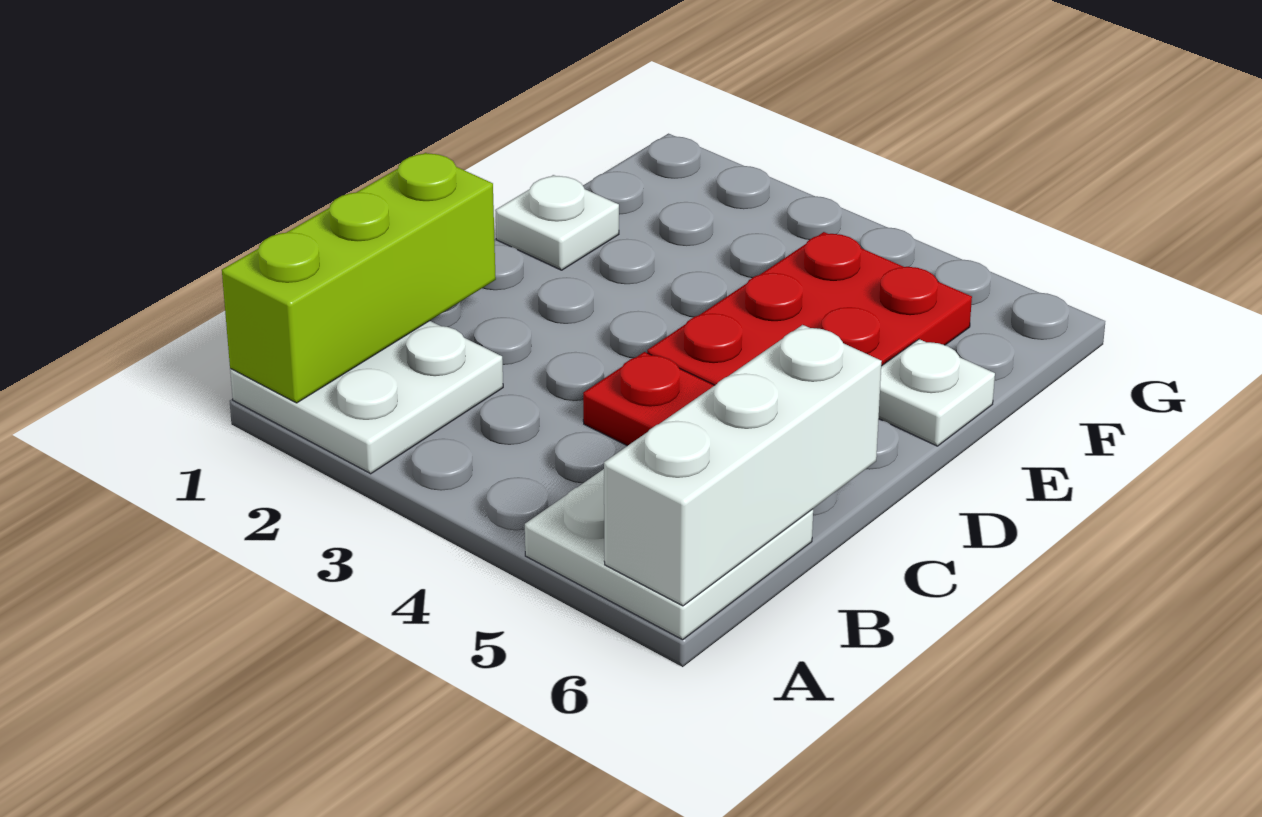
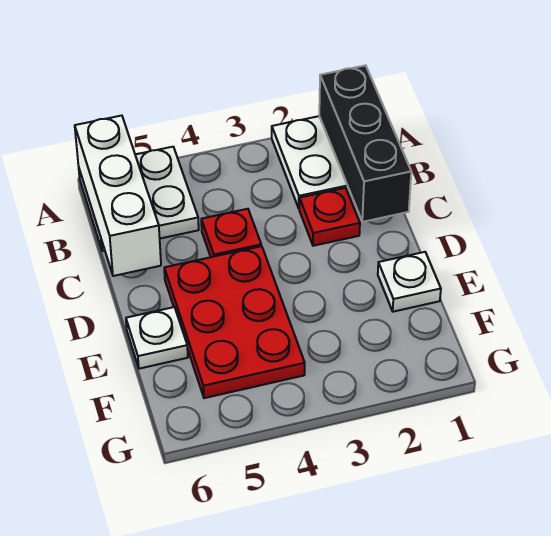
lime 1x3 brick [222,153,496,403] -> black 1x3 brick [319,65,411,222]
none -> red 1x1 plate [299,188,360,246]

